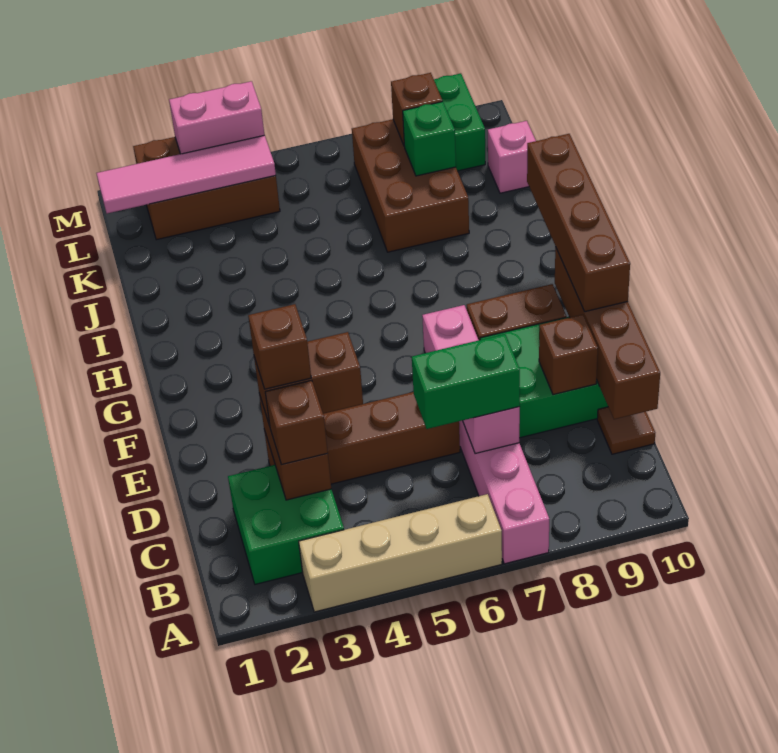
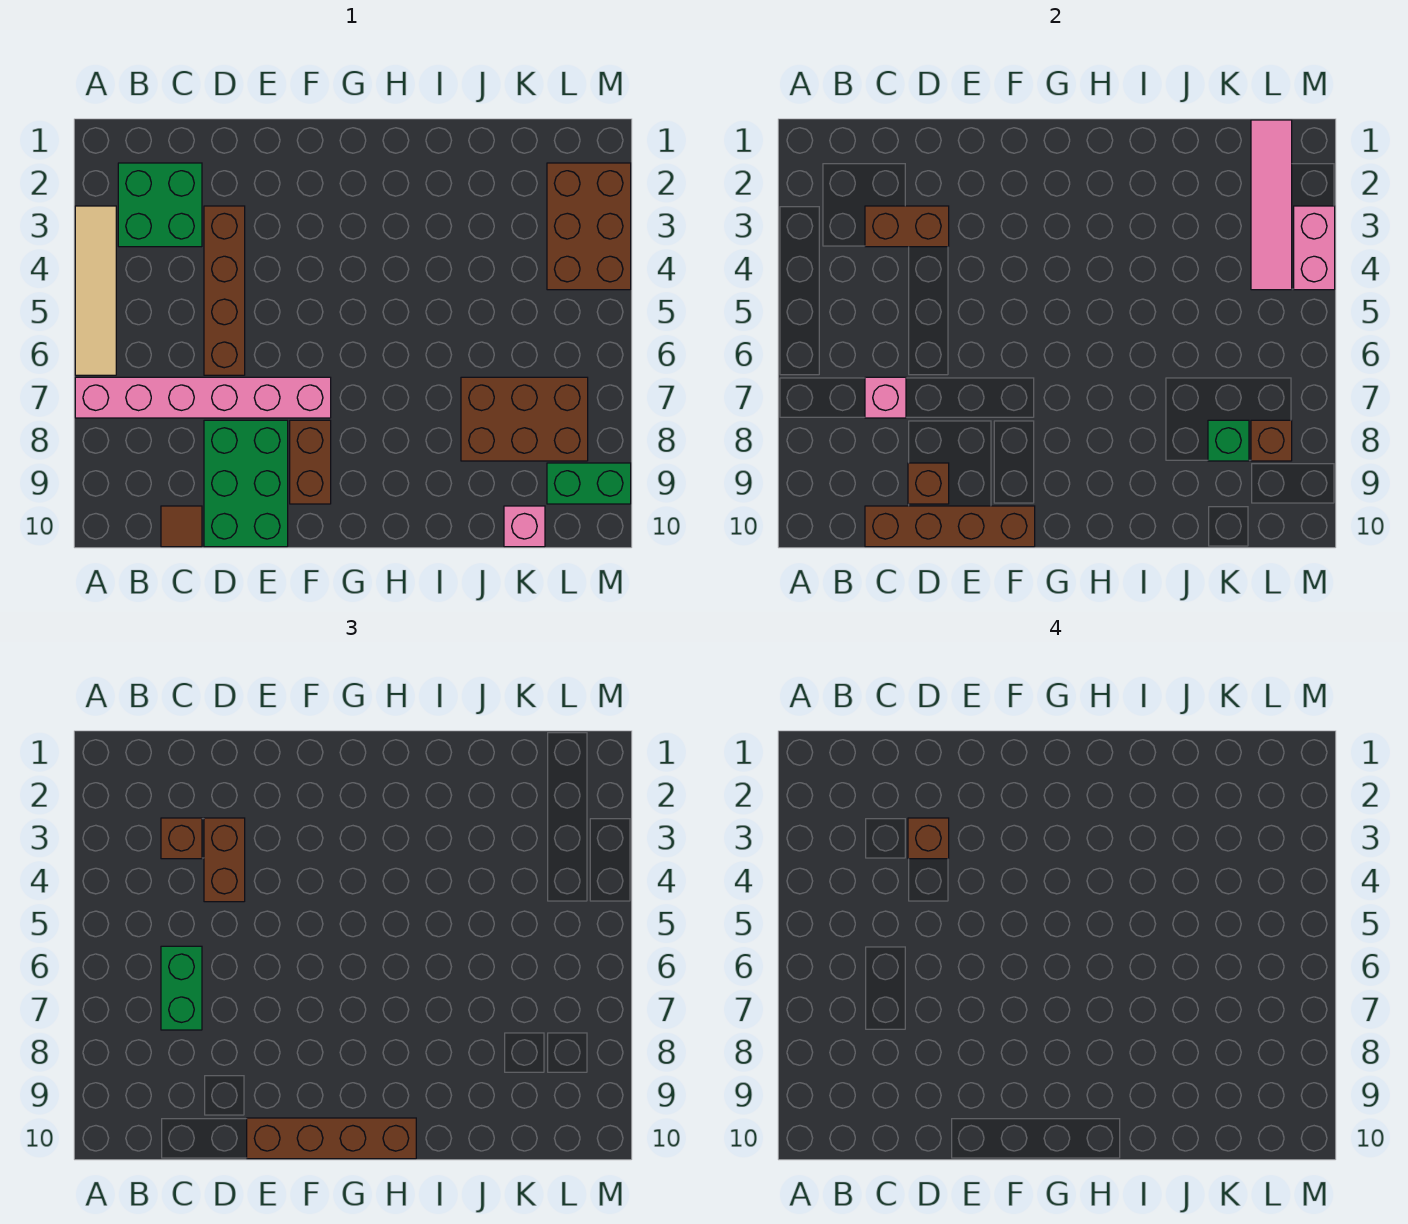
tan 1x4 brick [299,494,502,612] -> tan 1x4 tile [75,206,116,375]

